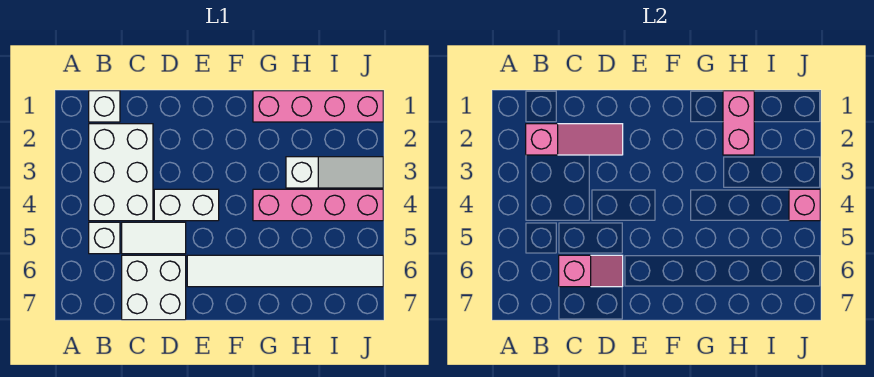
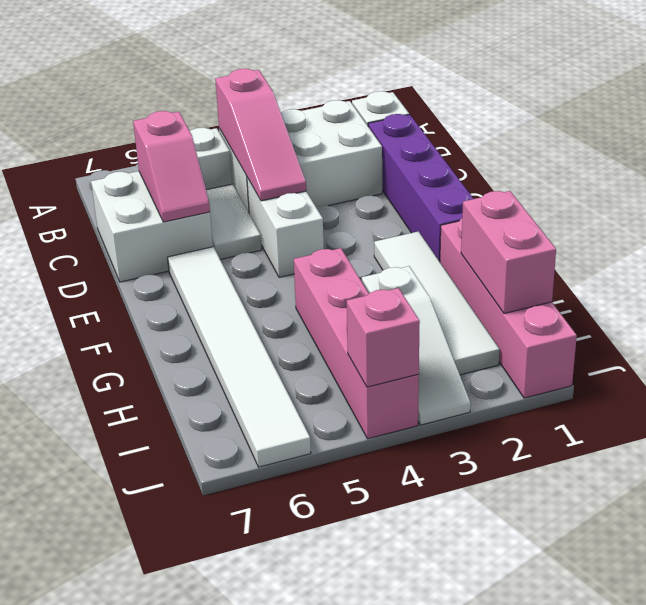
pink 1x3 slope [526,124,623,155] -> pink 1x3 slope moved to [215,69,306,201]
none -> purple 1x4 brick [368,114,474,262]
none -> white 1x4 tile [374,231,500,375]
pink 1x2 brick [723,91,754,155] -> pink 1x2 brick turned to [461,191,556,313]

